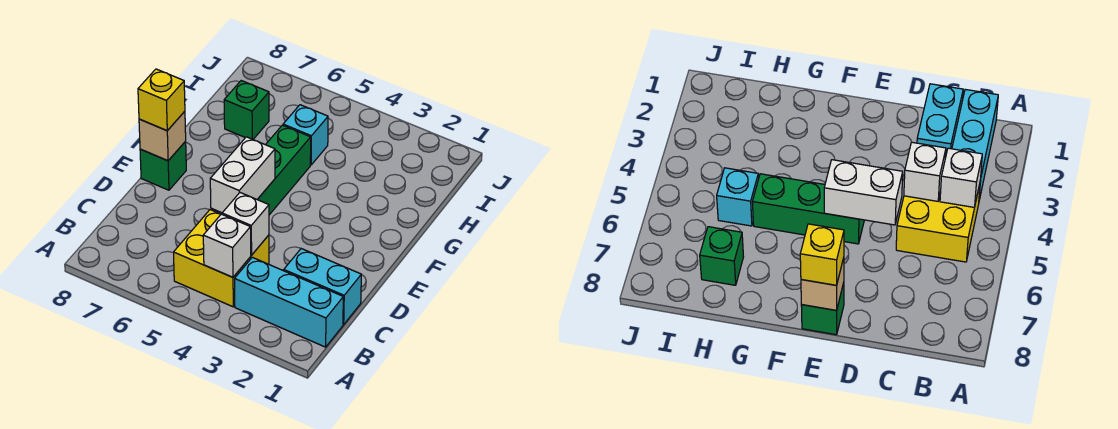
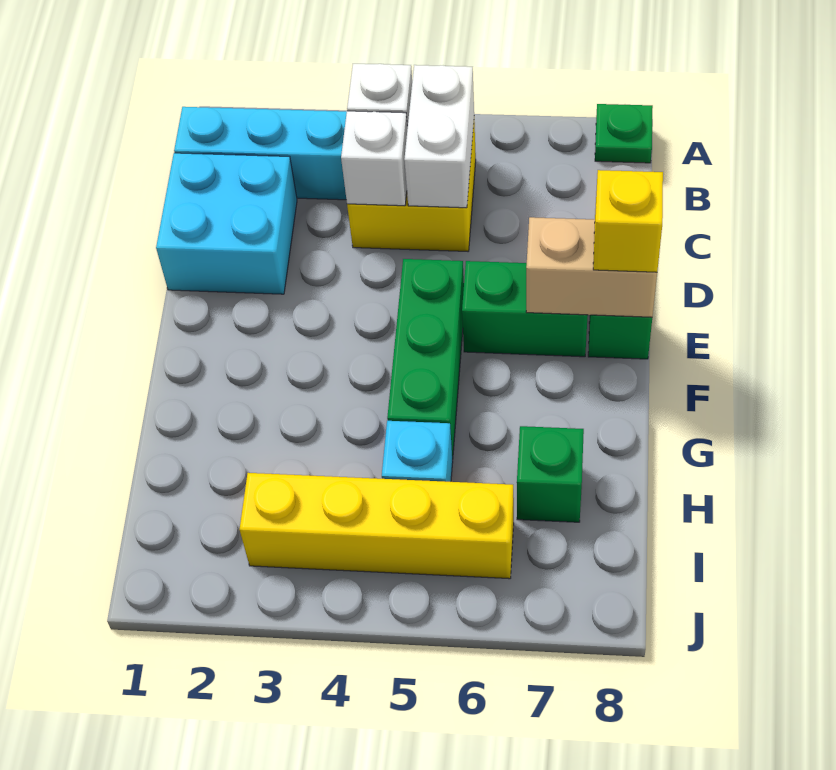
none -> green 1x1 plate [595,104,653,163]
cyan 1x2 brick [284,249,361,324] -> cyan 2x2 brick [156,153,297,294]
white 1x2 brick [210,137,275,213] -> white 1x2 brick moved to [404,65,474,208]
none -> green 1x2 brick [462,261,588,357]
tan 1x1 brick [139,111,186,161] -> tan 1x2 brick [526,217,657,317]
none -> yellow 1x4 brick [239,473,514,579]

